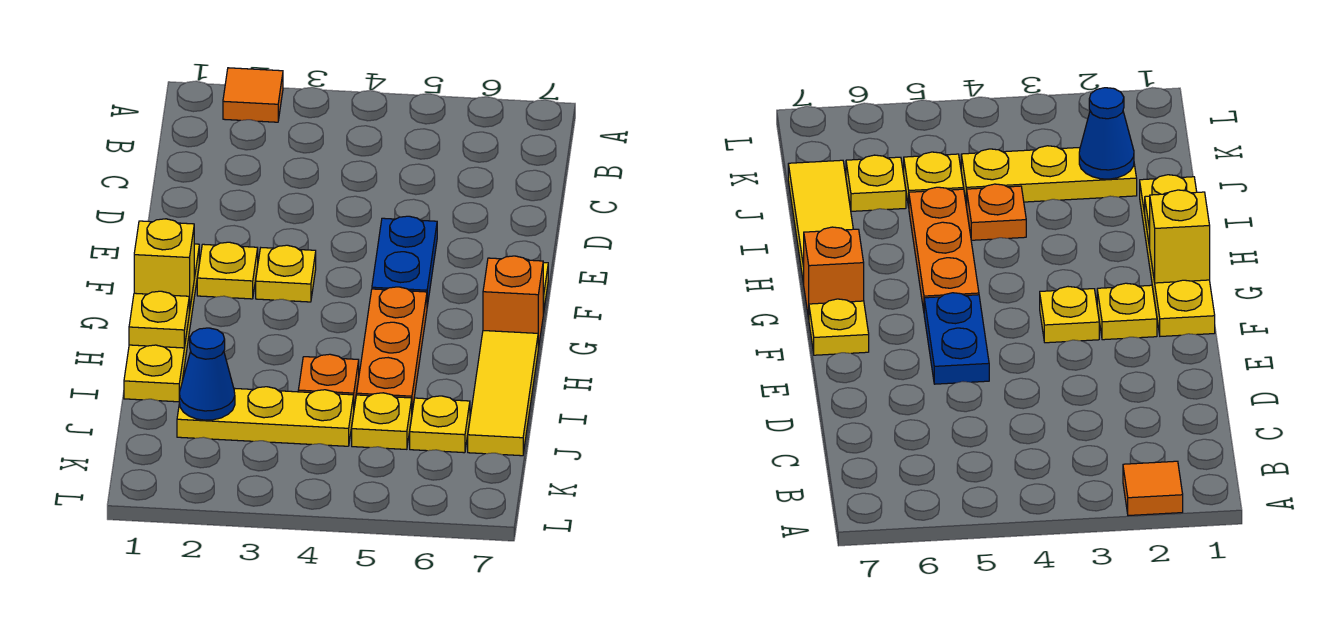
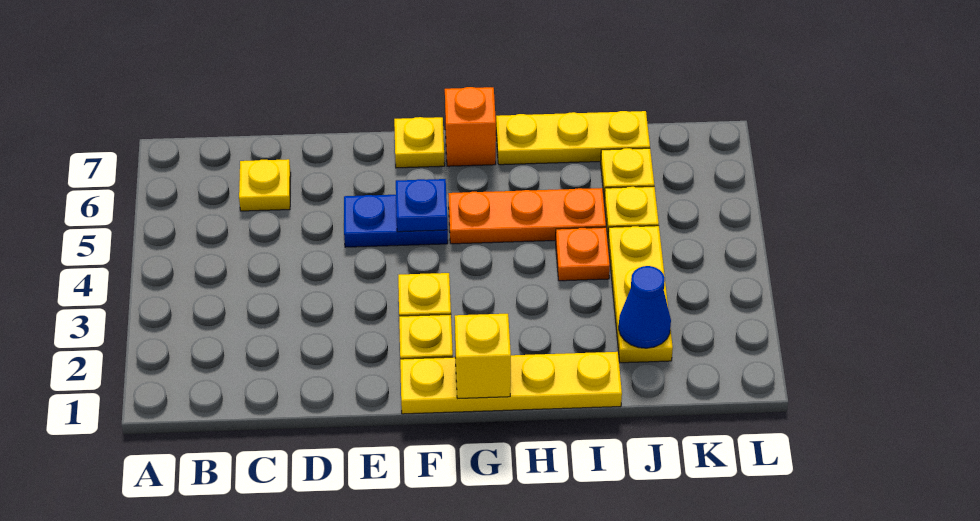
orange 1x1 tile [223,68,283,122] -> none
none -> blue 1x1 plate [396,179,447,232]
yellow 1x1 plate [129,291,189,348] -> yellow 1x1 plate moved to [239,159,291,211]
yellow 1x3 tile [468,331,538,456] -> yellow 1x3 plate [496,111,650,165]

